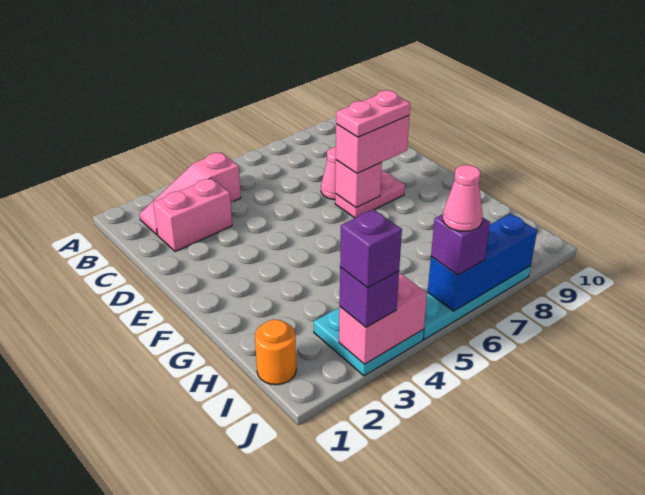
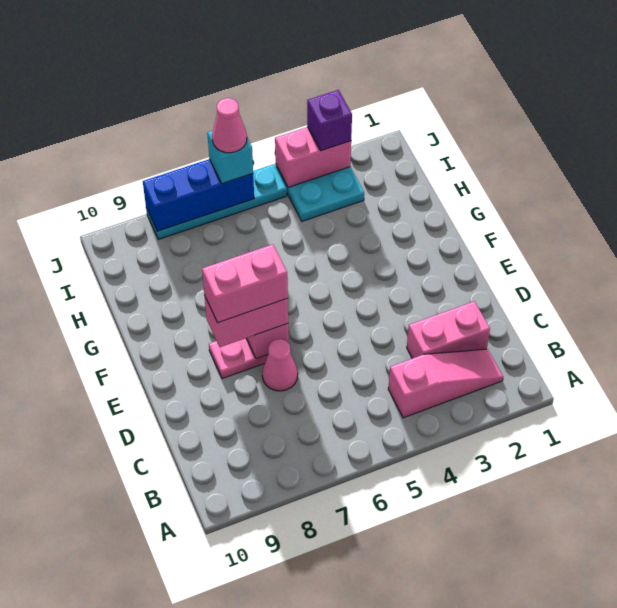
pink 1x2 plate [336,90,410,137] -> pink 1x2 brick [202,244,288,323]
orange 1x1 round brick [255,319,296,385] -> none
purple 1x1 brick [340,209,402,288] -> none
purple 1x1 brick [431,214,490,275] -> cyan 1x1 brick [207,131,253,184]

